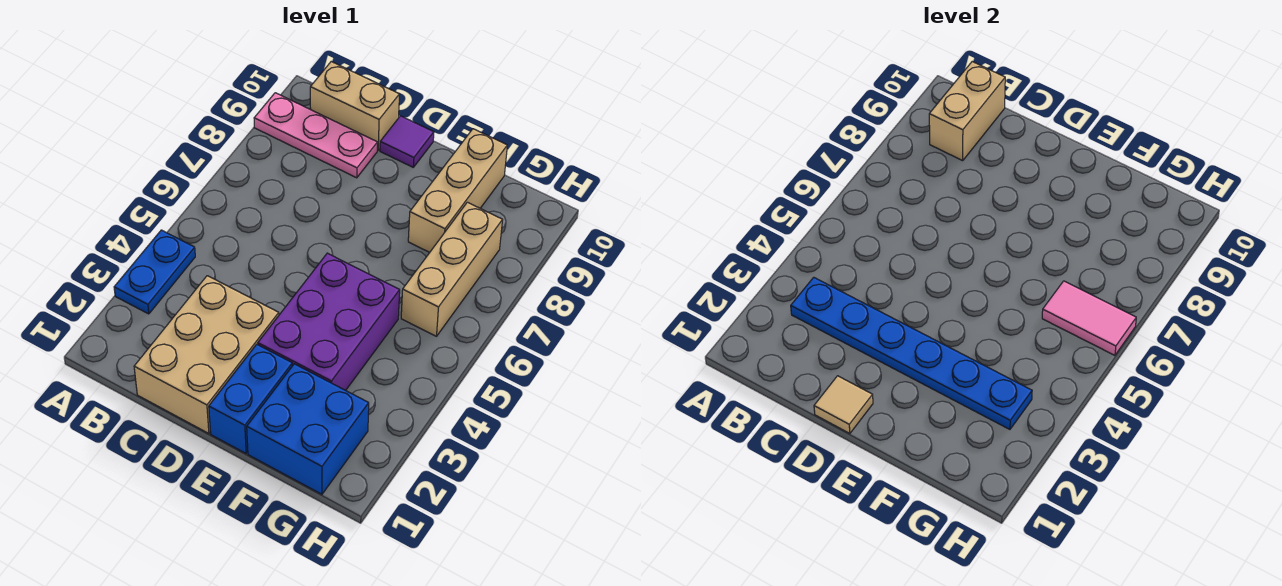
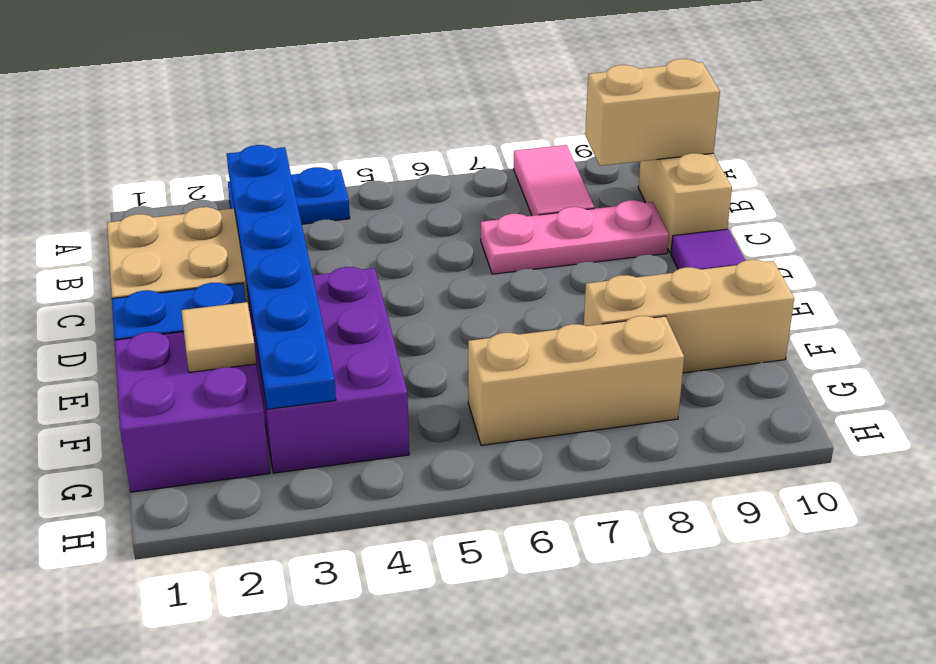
pink 1x3 plate [254,93,377,178] -> pink 1x3 plate turned to [481,200,669,274]
tan 1x1 tile [814,376,873,434] -> tan 1x1 tile moved to [181,302,256,372]
purple 2x3 brick [258,253,400,390] -> purple 2x3 brick turned to [247,267,409,473]
blue 2x2 brick [247,364,369,494] -> purple 2x2 brick [114,332,270,492]
pink 1x2 tile [1042,281,1136,355] -> pink 1x2 tile moved to [514,145,594,216]

